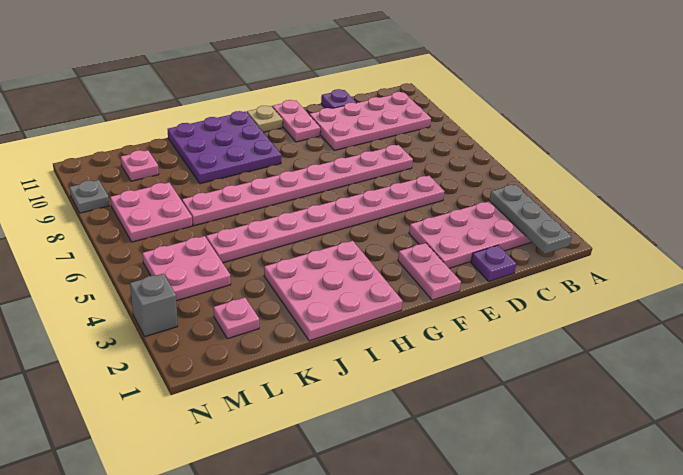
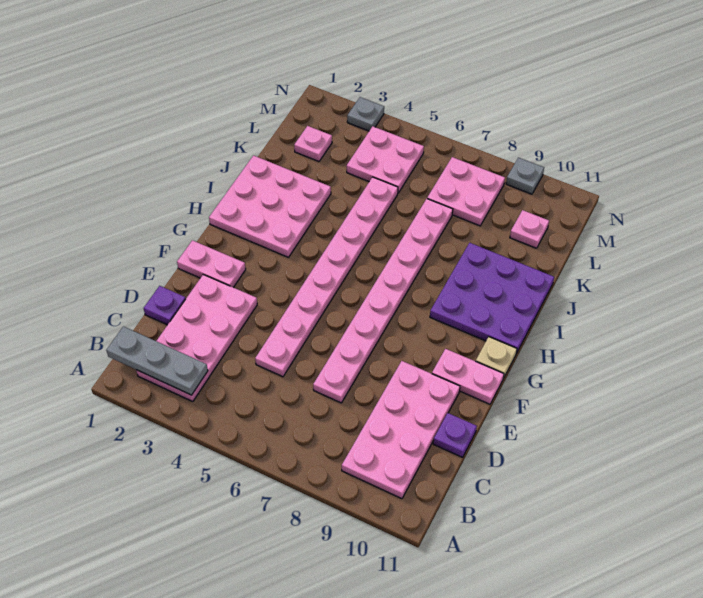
grey 1x1 brick [130,274,178,337] -> grey 1x1 plate [347,97,384,131]

